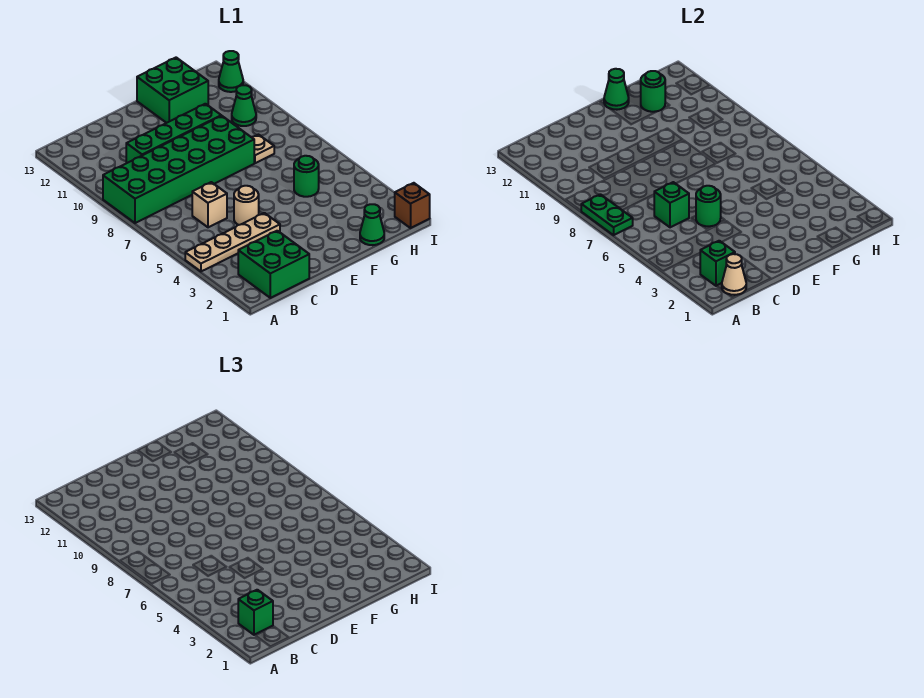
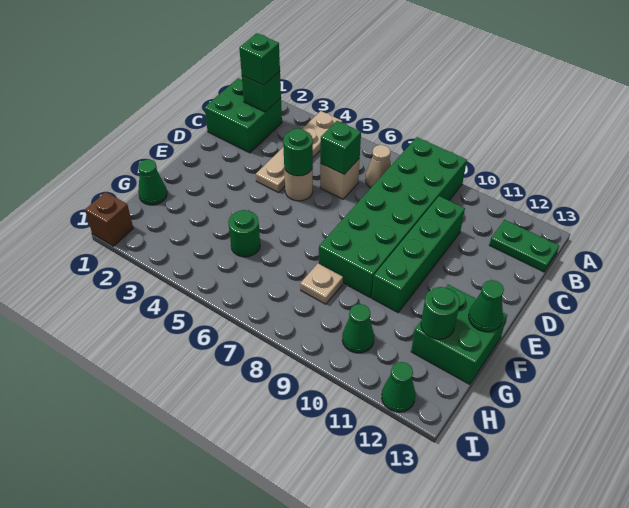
green 1x2 plate [581,194,633,235] -> green 1x2 plate moved to [490,220,559,272]
tan 1x1 cone [722,254,746,295] -> tan 1x1 cone moved to [365,145,391,188]

